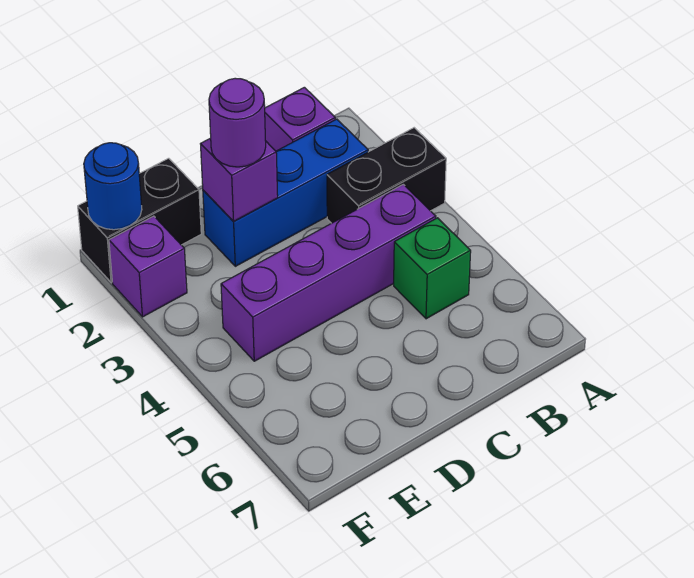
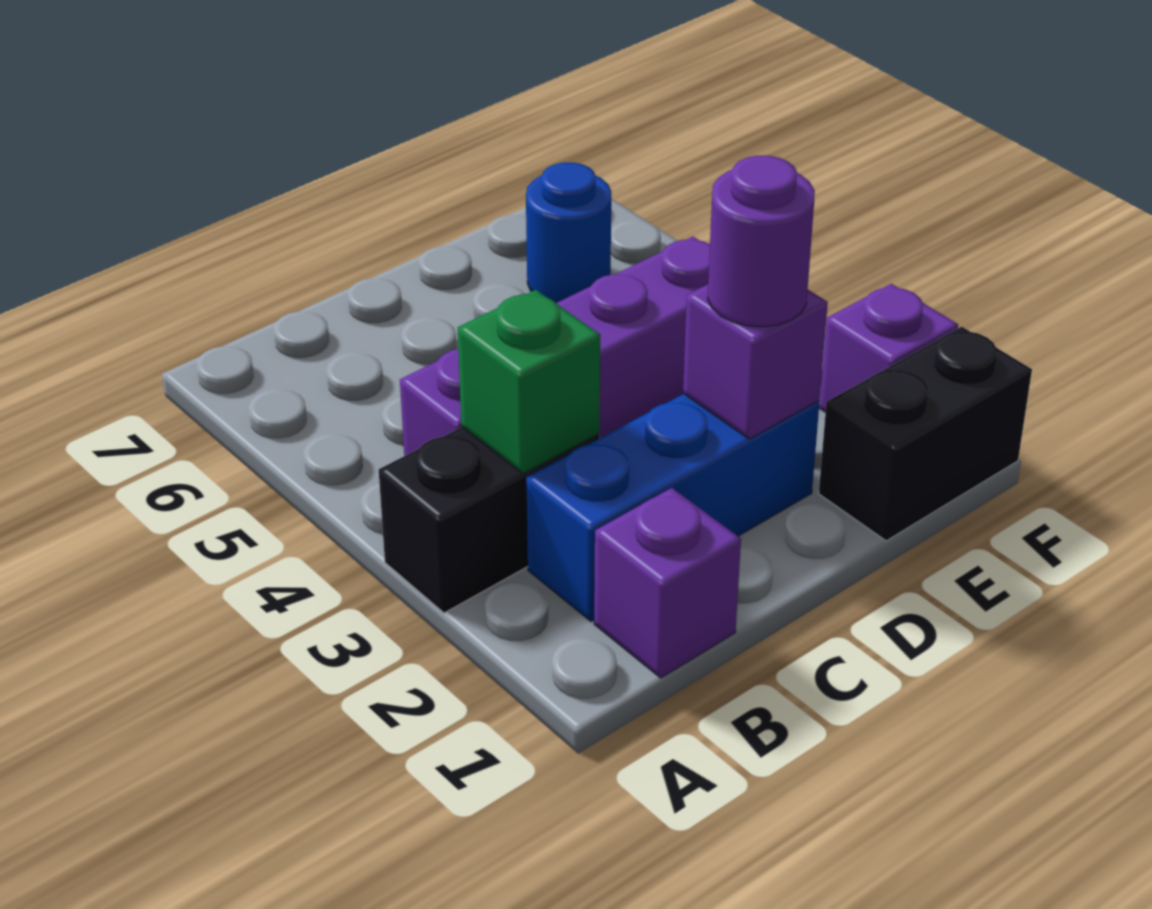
green 1x1 brick [394,218,471,319] -> green 1x1 brick moved to [458,290,600,474]
blue 1x1 round brick [84,143,142,230] -> blue 1x1 round brick moved to [526,163,611,303]

